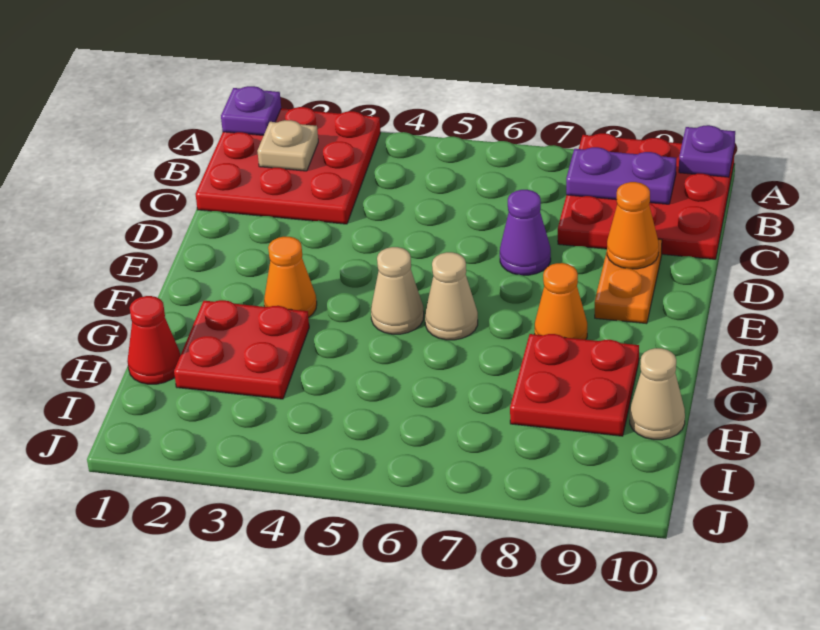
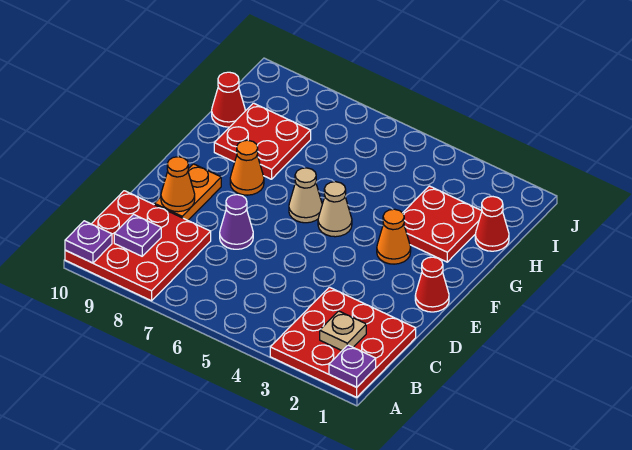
purple 1x2 plate [566,147,676,204] -> purple 1x1 plate [114,214,161,256]
none -> red 1x1 cone [415,257,449,312]
tan 1x1 cone [630,348,685,440] -> red 1x1 cone [212,72,245,127]

